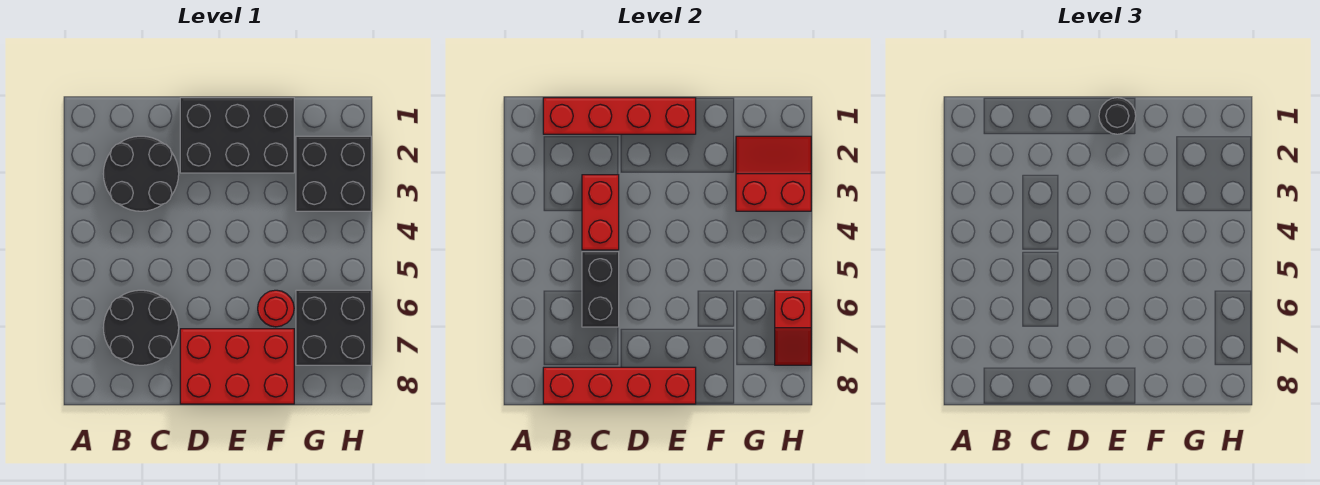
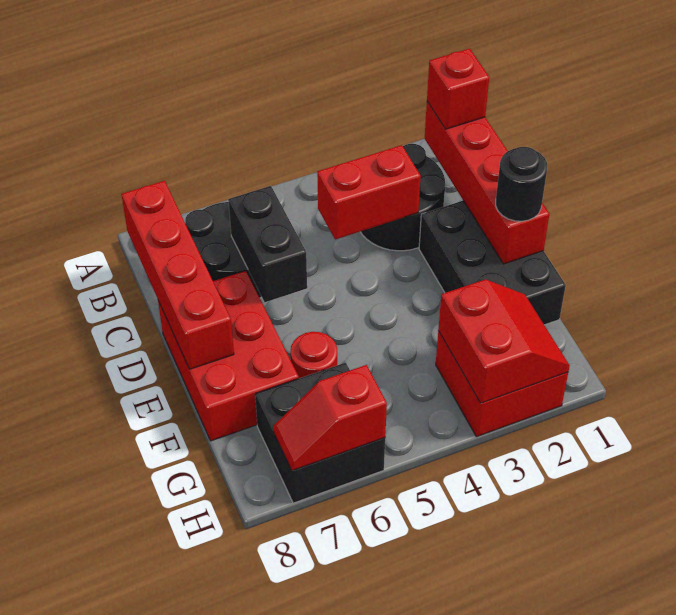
none -> red 1x1 brick [427,49,489,129]
black 1x2 brick [582,252,619,327] -> black 1x2 brick turned to [228,186,307,302]
black 2x2 brick [296,136,371,211] -> red 2x2 brick [436,331,568,437]

